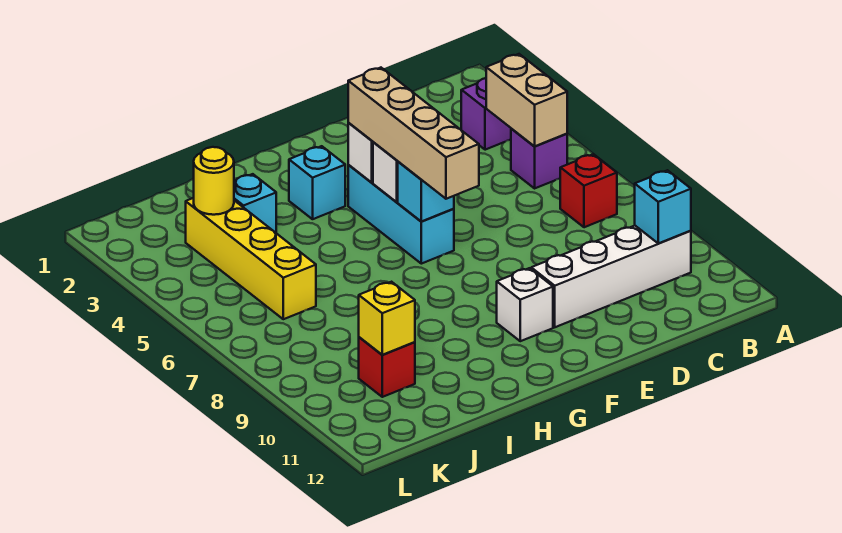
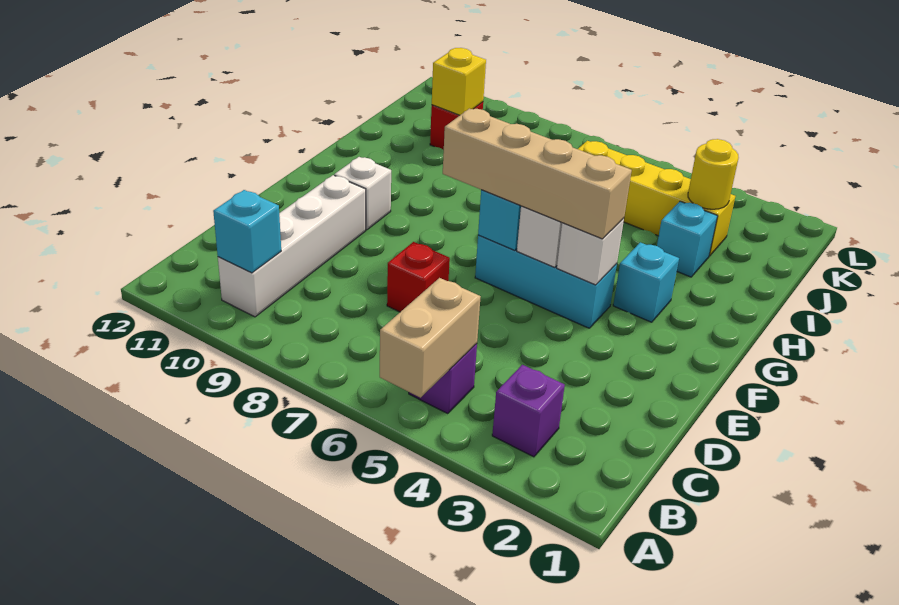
tan 1x2 brick [486,54,567,146] -> tan 1x2 brick turned to [380,278,481,398]
red 1x1 brick [560,154,617,227] -> red 1x1 brick moved to [387,242,450,312]

